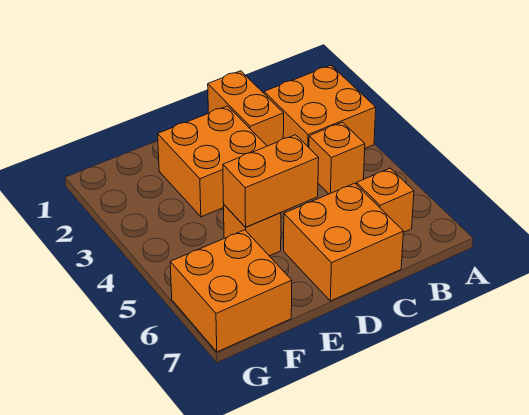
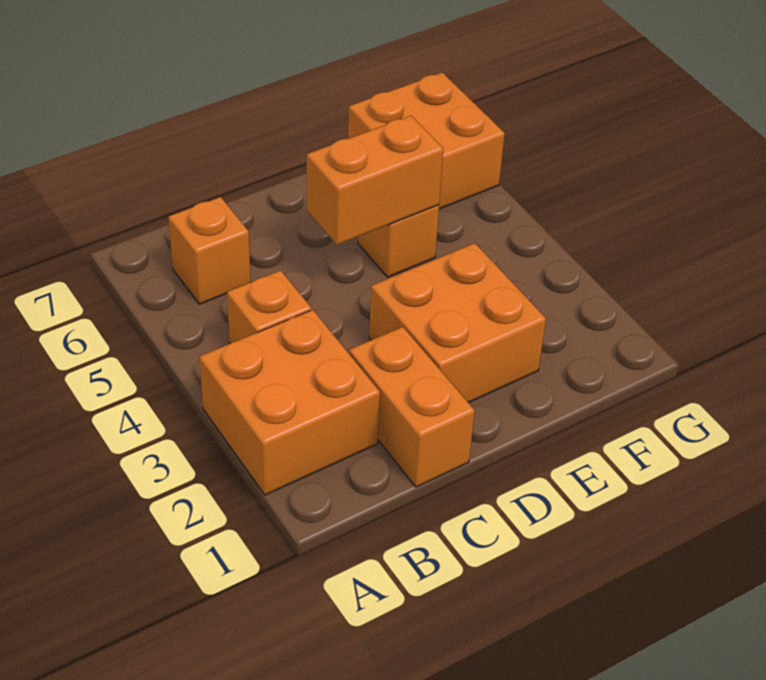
orange 2x2 brick [284,183,404,301] -> none

